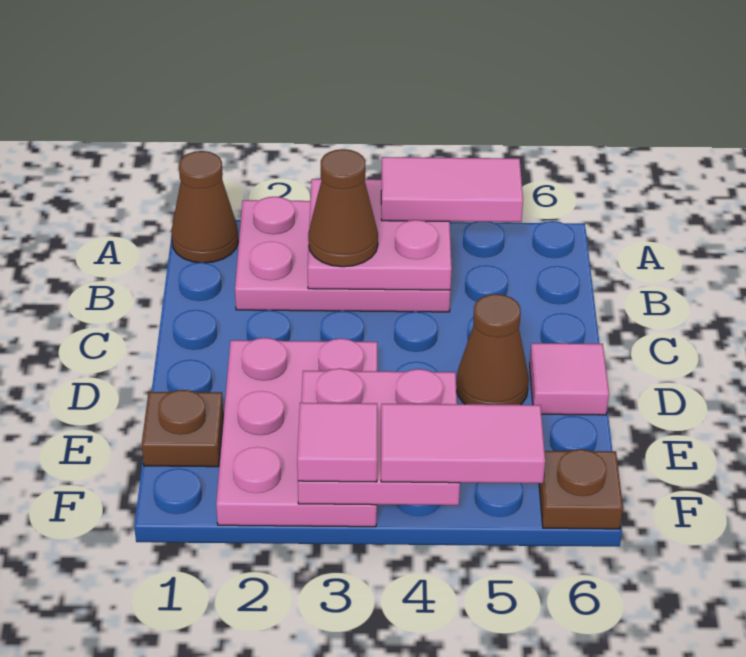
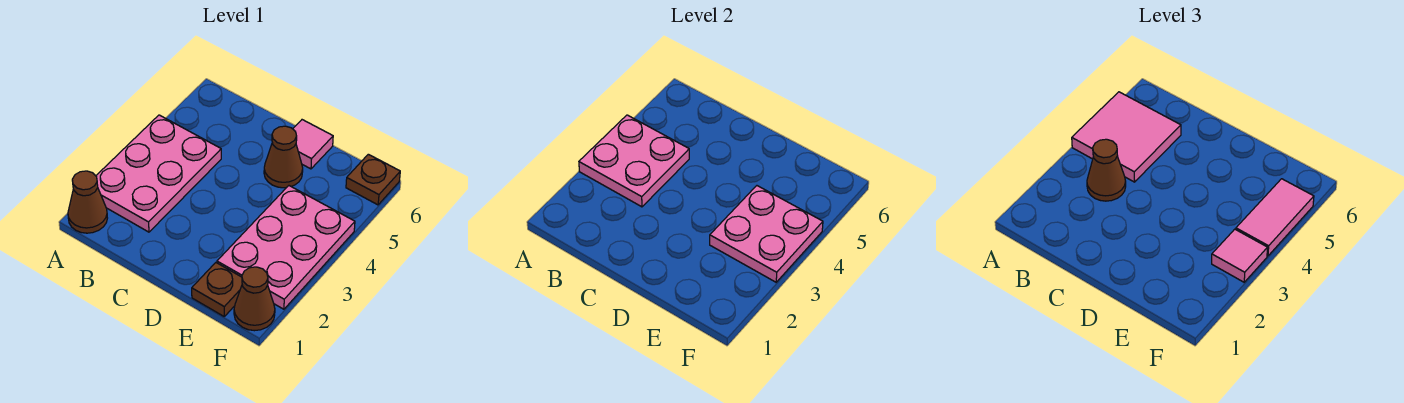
pink 1x2 tile [381,157,523,222] -> pink 2x2 tile [1072,92,1181,182]
pink 2x3 plate [216,338,377,527] -> pink 2x3 plate turned to [217,186,355,309]
none -> brown 1x1 cone [234,267,275,331]

